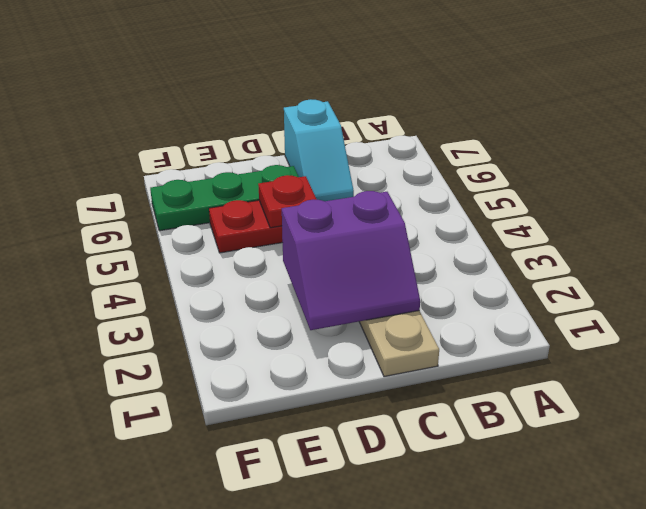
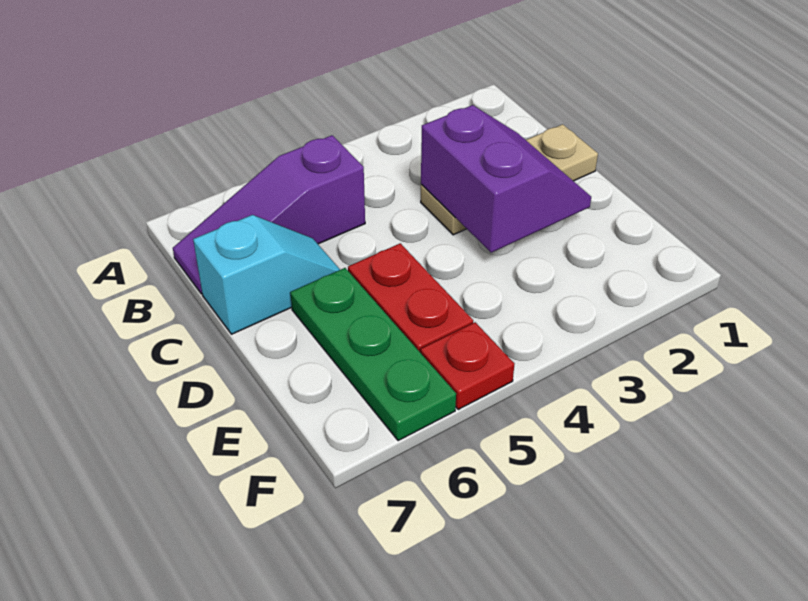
none -> purple 1x3 slope [173,135,365,294]
red 1x1 plate [258,175,317,228] -> red 1x1 plate moved to [421,322,514,410]

